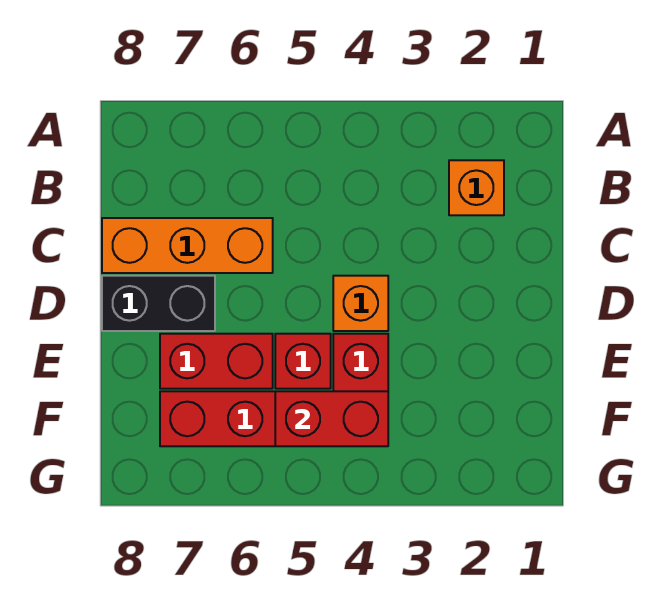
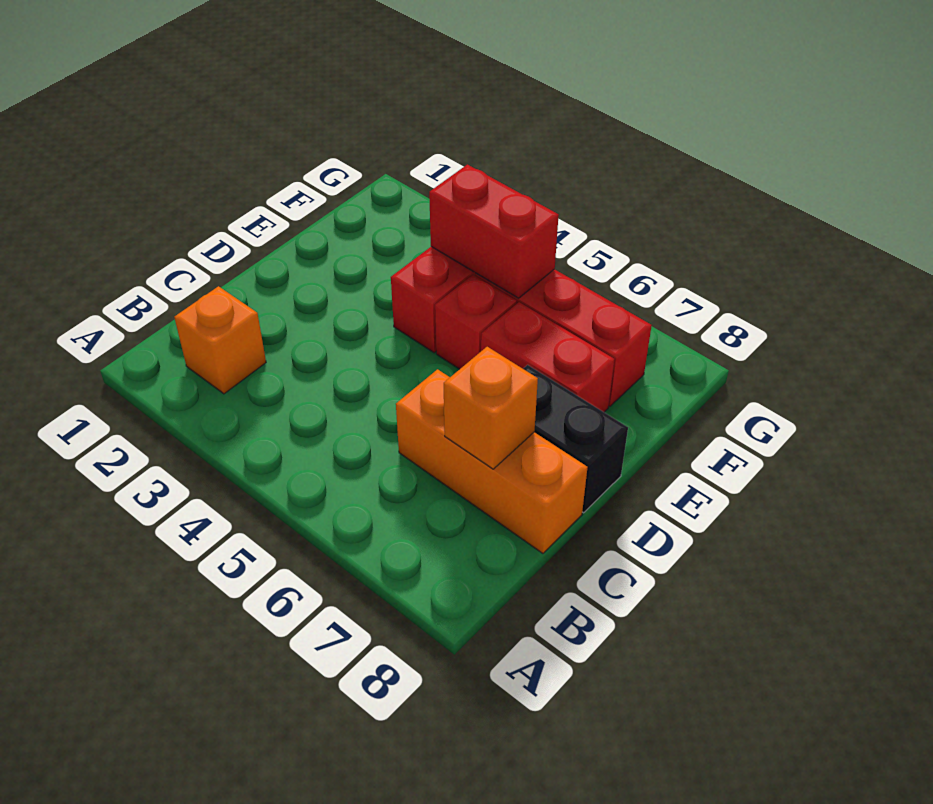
orange 1x1 brick [333,276,388,331] -> orange 1x1 brick moved to [444,347,538,469]

